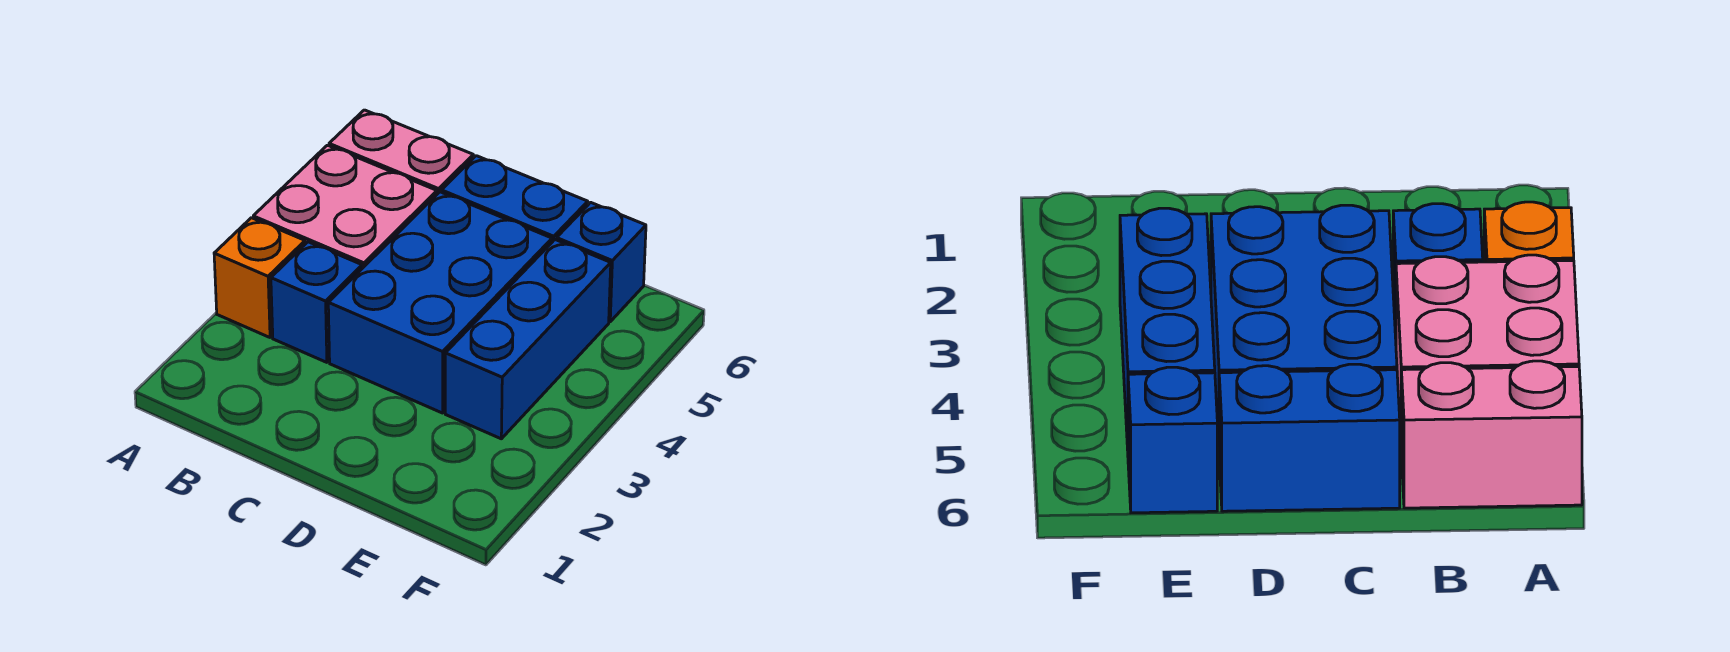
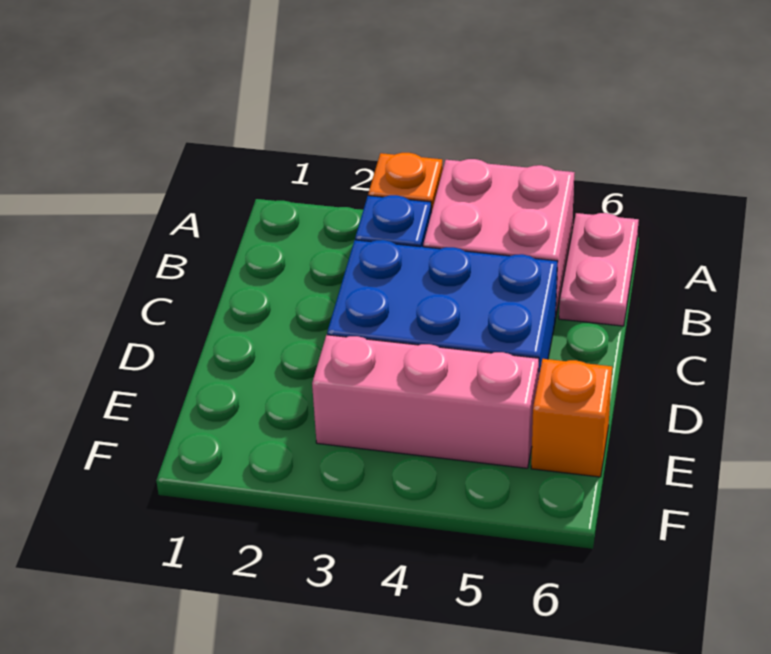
pink 1x2 brick [329,110,473,194] -> pink 1x2 plate [559,213,639,326]
blue 1x2 brick [441,156,588,242] -> none
blue 1x3 brick [445,240,611,439] -> pink 1x3 brick [312,335,539,468]
blue 1x1 brick [557,202,646,322] -> orange 1x1 brick [531,359,612,477]

